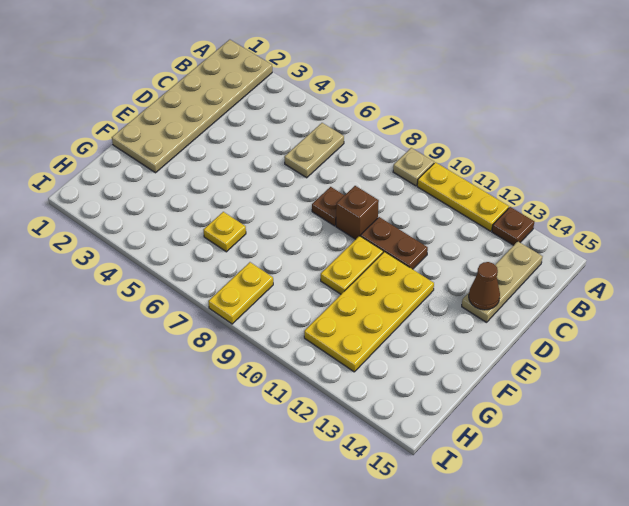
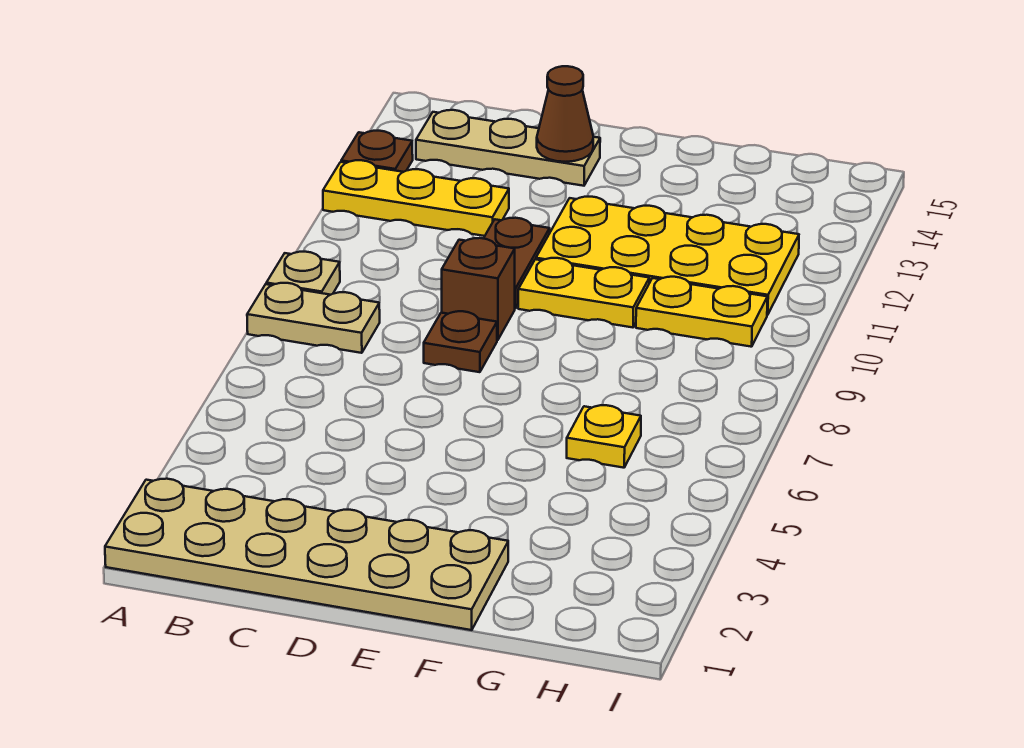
yellow 1x3 plate [417,162,509,231] -> yellow 1x3 plate turned to [323,160,509,236]
tan 1x2 plate [284,123,344,178] -> tan 1x2 plate moved to [247,283,380,353]
yellow 1x2 plate [208,262,273,324] -> yellow 1x2 plate moved to [636,277,767,347]

